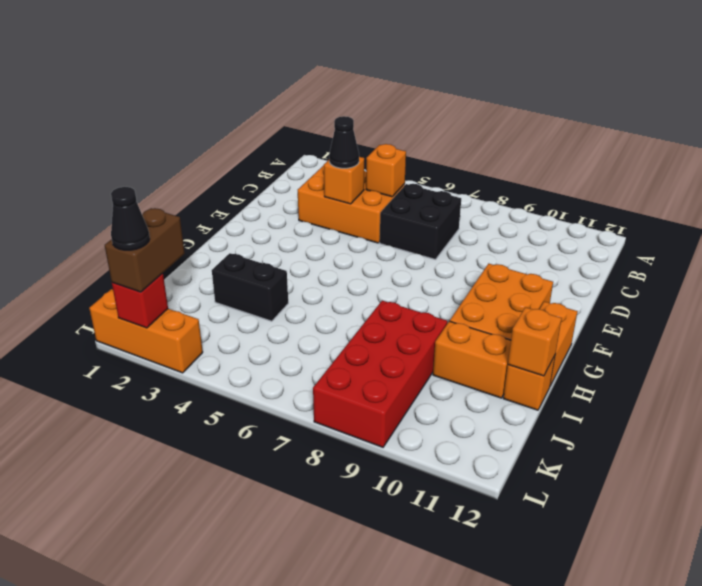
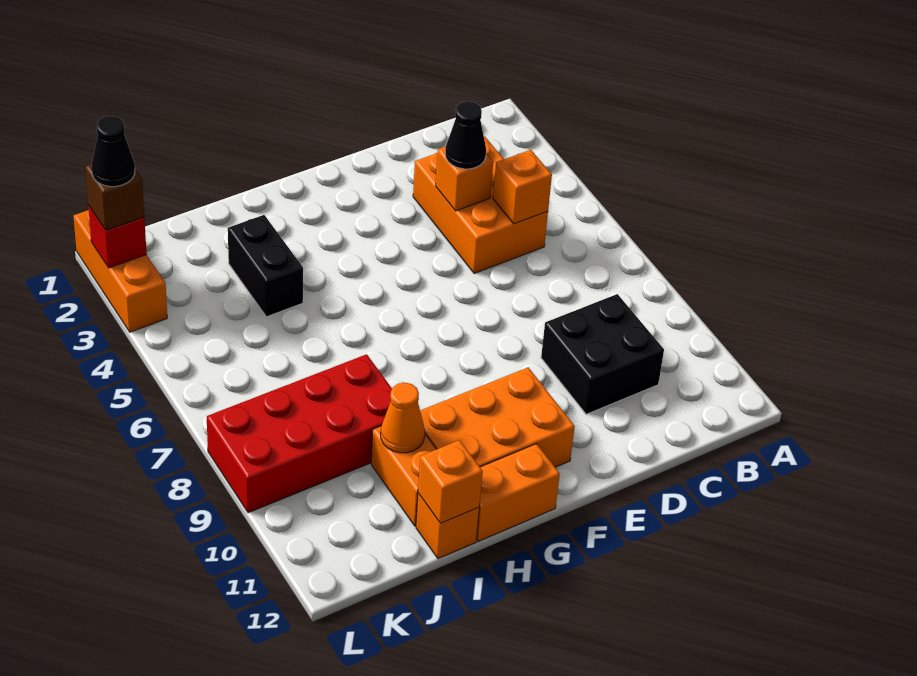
black 2x2 brick [380,184,461,259] -> black 2x2 brick moved to [541,294,664,414]
none -> orange 1x1 cone [381,383,425,453]
brown 1x2 brick [105,208,185,292] -> brown 1x1 brick [85,164,144,230]

